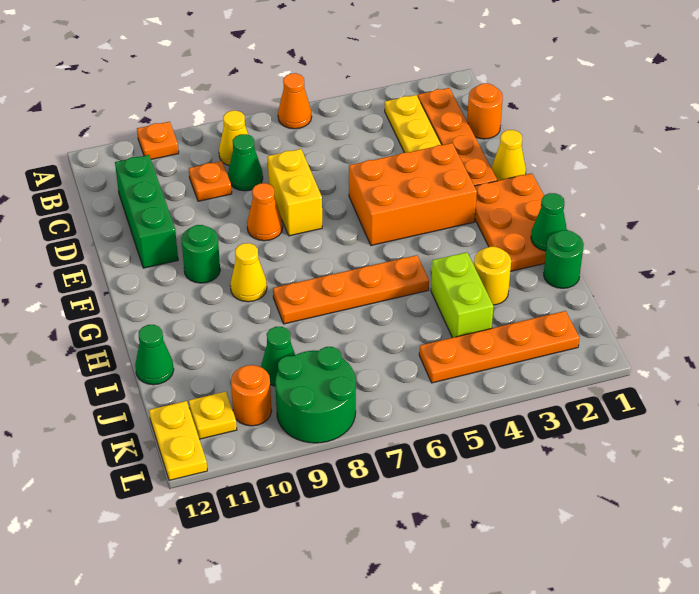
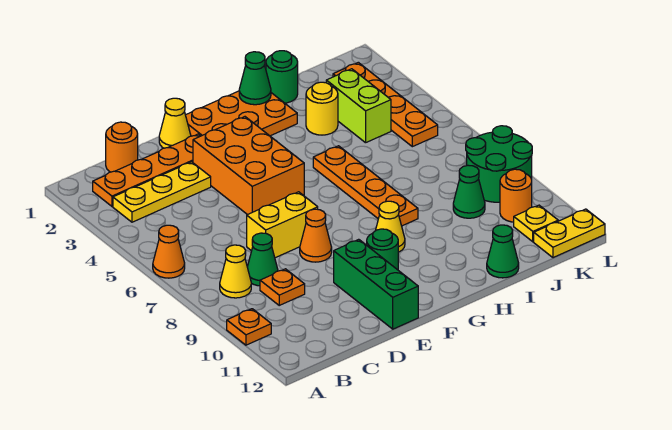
green 1x3 brick [115,155,178,268] -> green 1x3 brick turned to [334,239,418,329]
lime 1x2 brick [431,252,493,338] -> lime 1x2 brick turned to [326,69,391,143]

